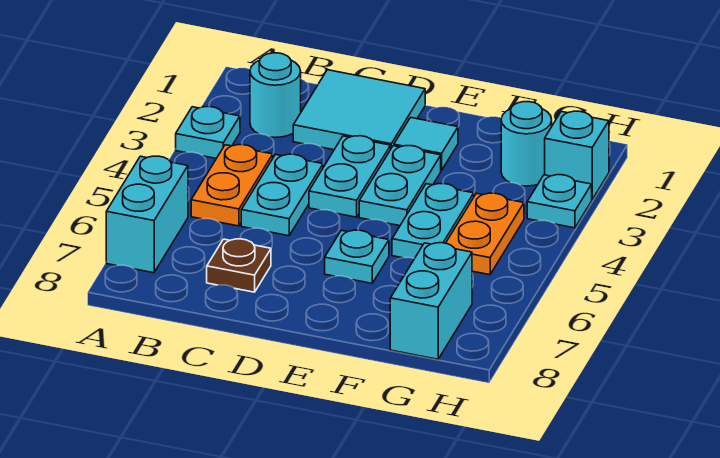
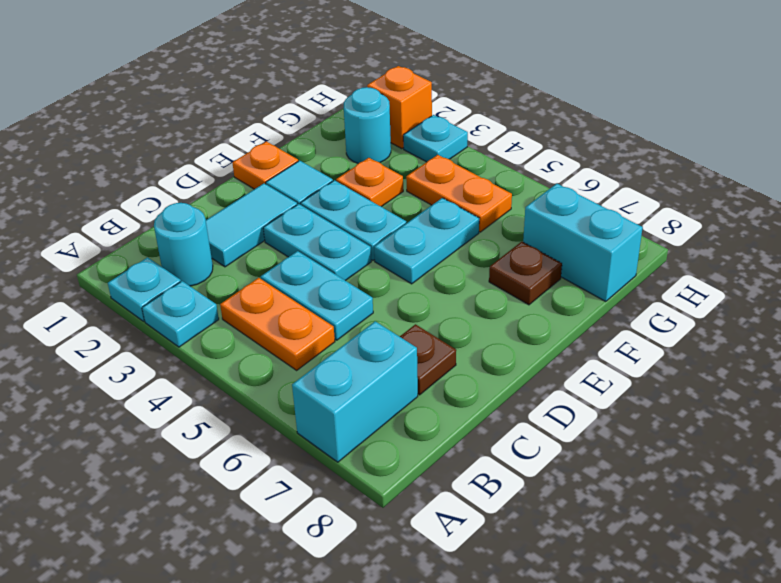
cyan 1x2 brick [106,156,188,273] -> cyan 1x2 brick turned to [292,321,418,462]
cyan 2x2 tile [293,70,425,150] -> cyan 1x2 tile [206,183,297,267]
none -> orange 1x1 plate [232,141,298,189]
cyan 1x1 plate [325,230,389,283] -> cyan 1x1 plate moved to [108,257,181,321]
none -> orange 1x1 plate [336,158,403,207]
cyan 1x2 plate [392,184,474,259] -> cyan 1x2 plate turned to [374,198,479,284]
none -> brown 1x1 plate [489,242,562,305]
cyan 1x1 brick [545,111,609,199] -> orange 1x1 brick [367,66,432,149]

